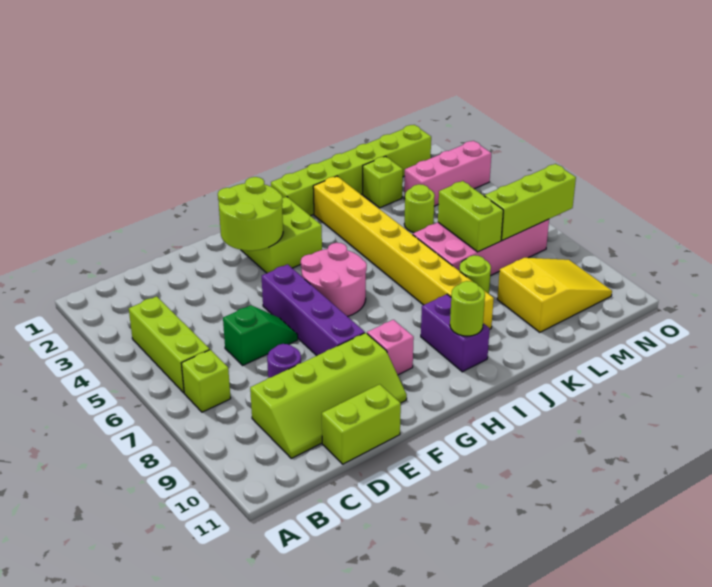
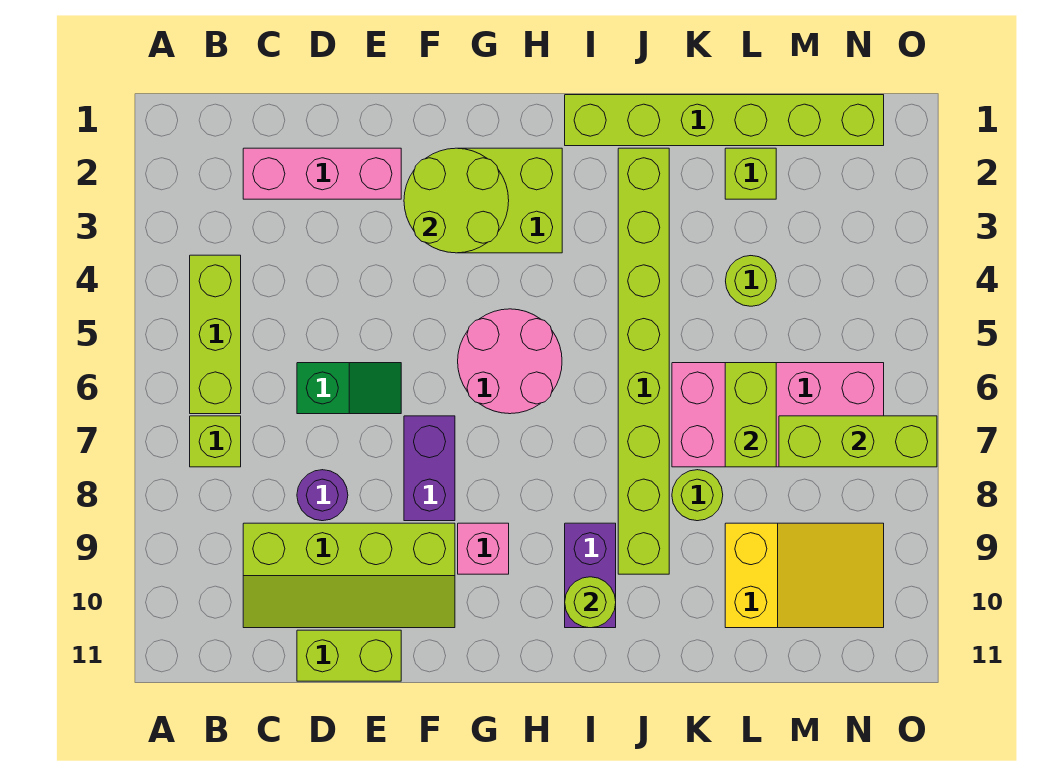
purple 1x4 brick [262,264,365,356] -> purple 1x2 brick [404,416,455,521]
yellow 1x8 brick [313,176,494,329] -> lime 1x8 brick [618,148,669,574]
pink 1x3 brick [404,141,491,206] -> pink 1x3 brick moved to [243,148,401,199]

